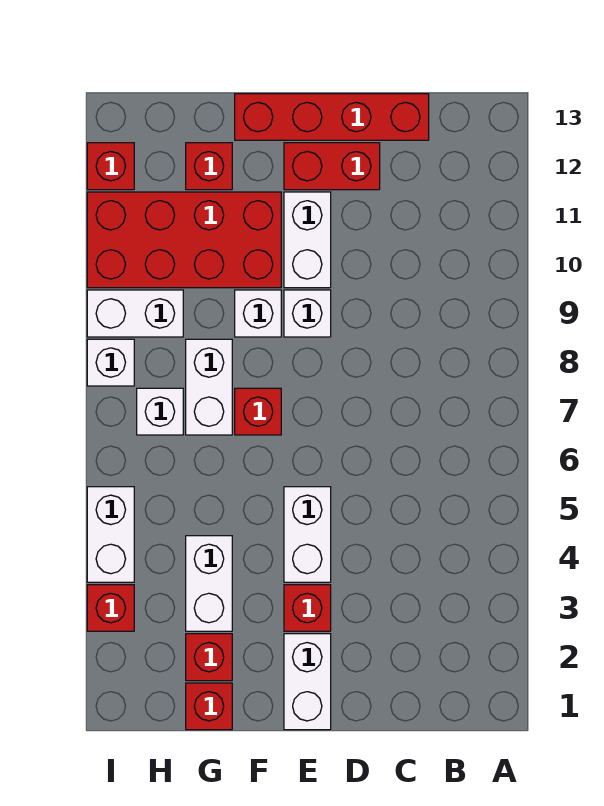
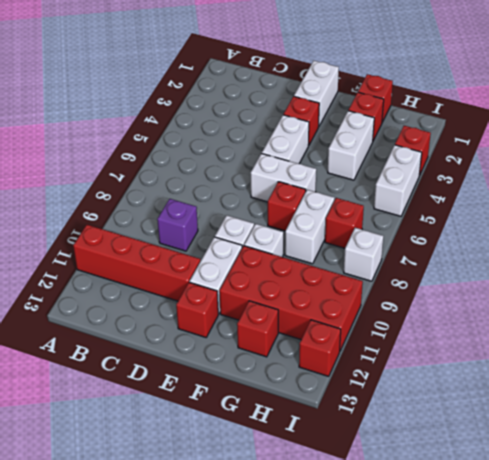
none -> purple 1x1 brick [157,199,198,251]
red 1x4 brick [235,94,429,140] -> red 1x4 brick moved to [73,225,200,301]
red 1x2 brick [284,143,380,190] -> red 1x1 brick [176,282,218,337]
white 1x1 brick [137,388,183,435] -> red 1x1 brick [325,198,364,248]
white 1x2 brick [87,290,183,337] -> white 1x2 brick moved to [251,153,316,202]

